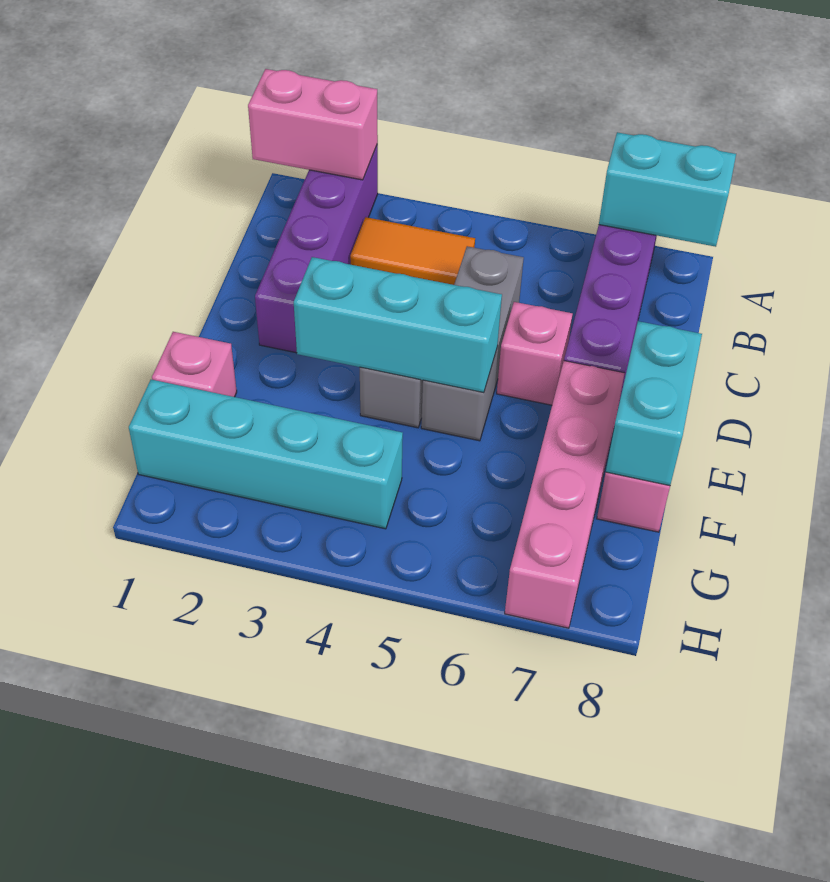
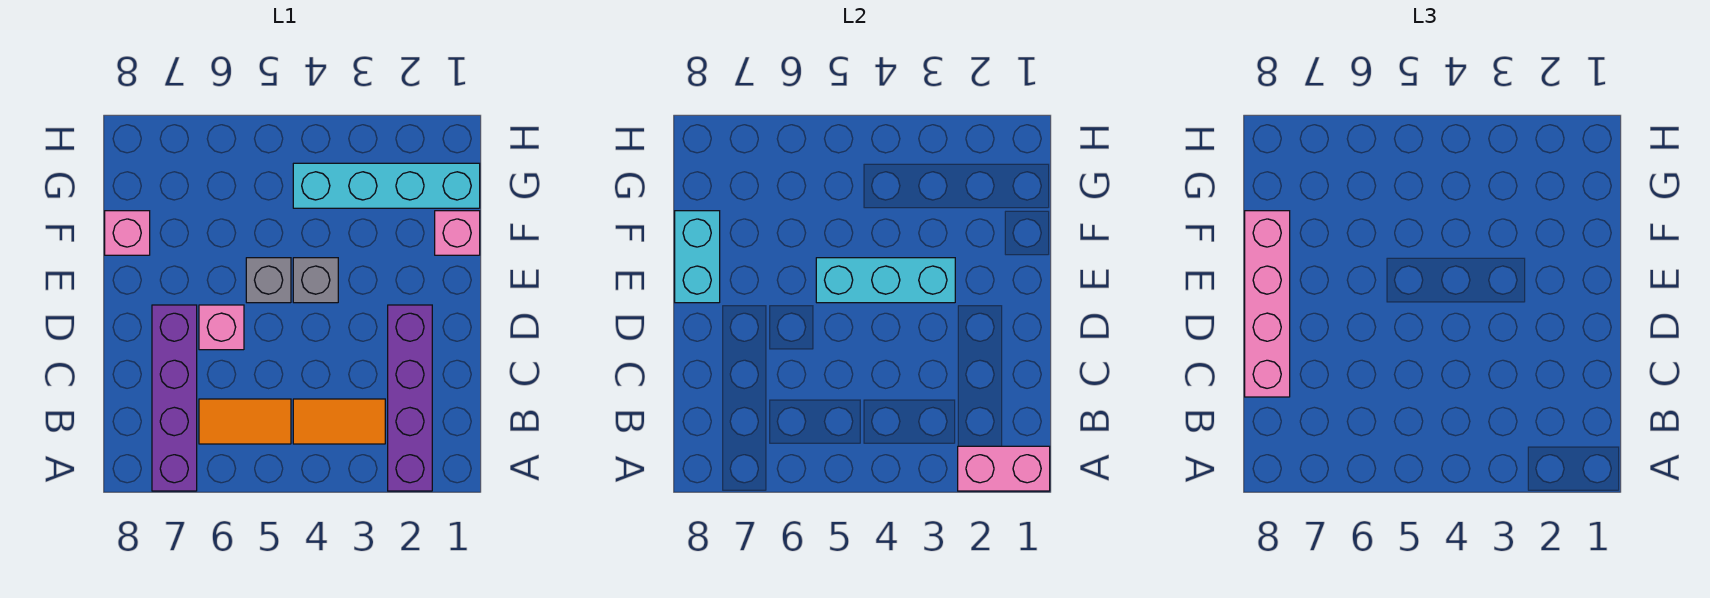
cyan 1x2 brick [599,132,736,247] -> none
none -> orange 1x2 tile [199,399,291,444]
grey 1x3 brick [421,246,524,441] -> grey 1x1 brick [246,258,291,303]
pink 1x4 brick [505,361,625,628] -> pink 1x4 brick moved to [1245,211,1290,397]

